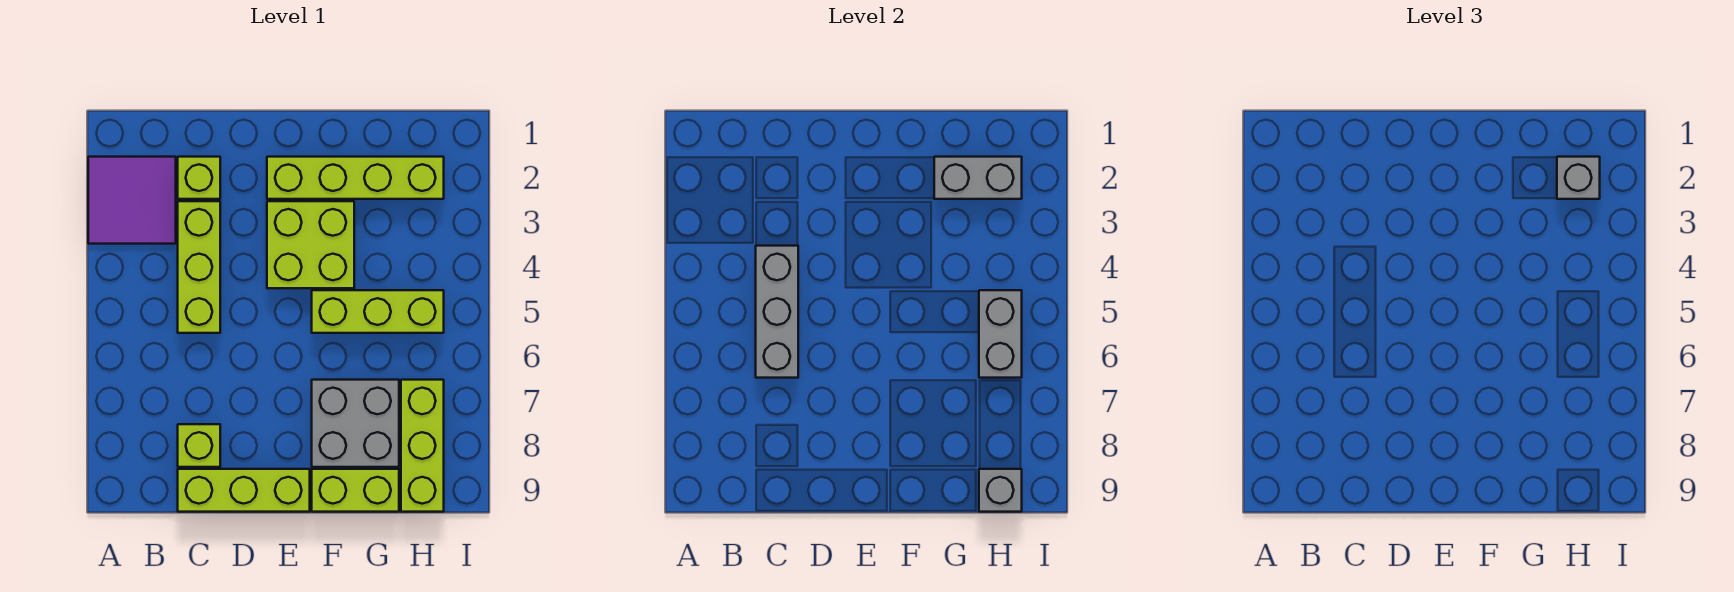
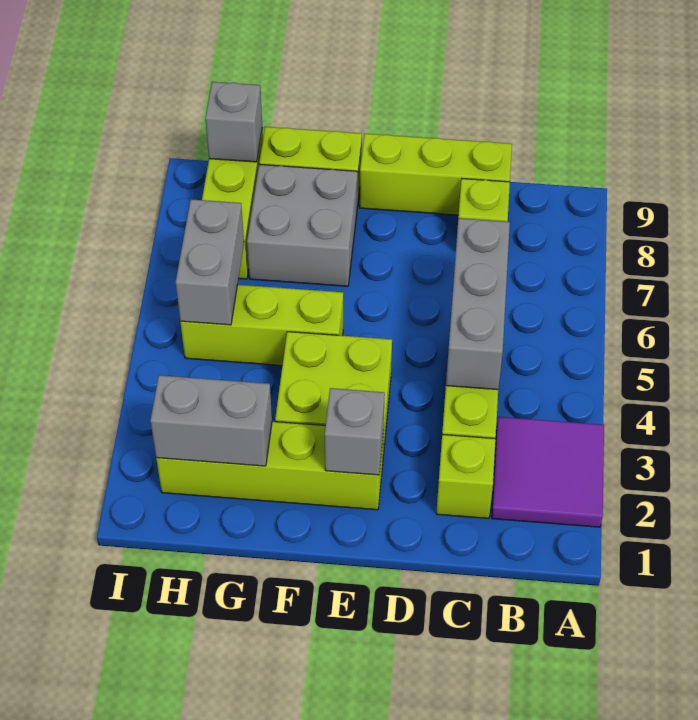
grey 1x1 brick [1557,157,1600,199] -> grey 1x1 brick moved to [325,388,385,475]

